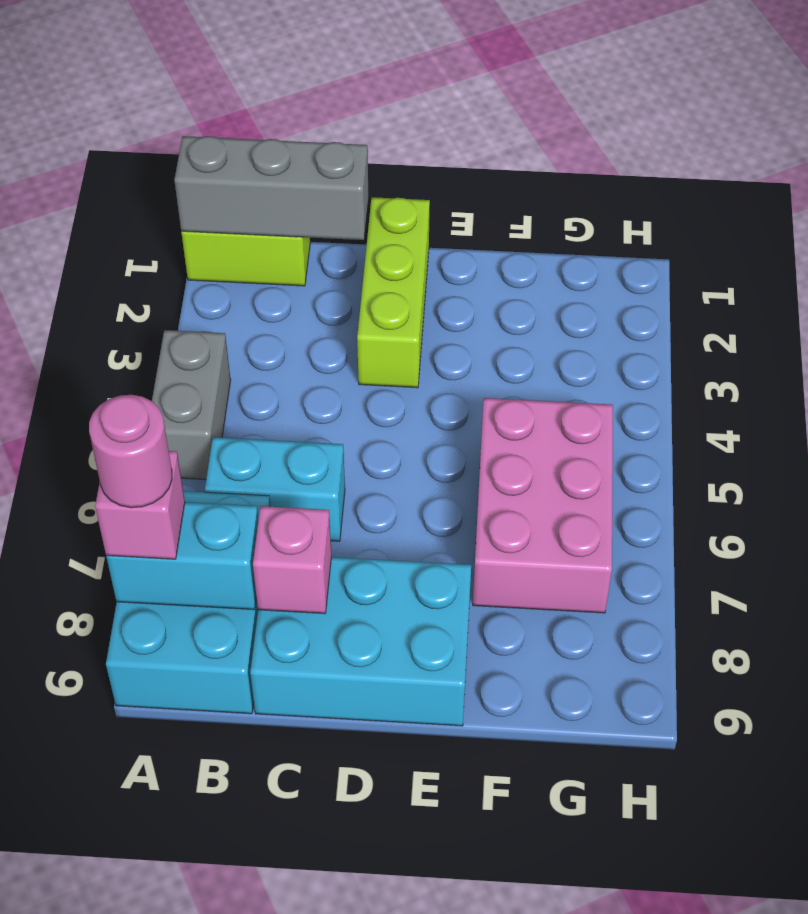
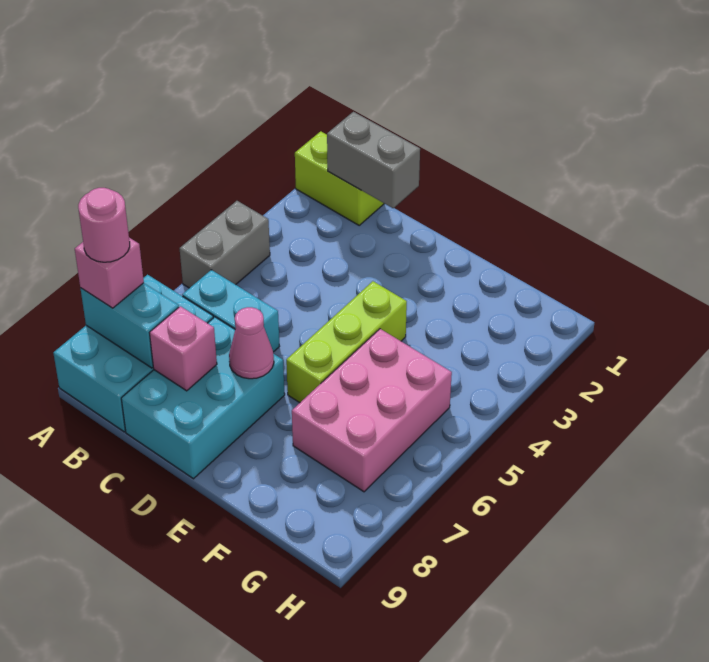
grey 1x3 brick [174,136,369,240] -> grey 1x2 brick [327,112,420,208]
cyan 2x3 brick [250,557,471,726] -> cyan 2x3 brick turned to [121,317,285,479]
lime 1x3 brick [357,197,430,388] -> lime 1x3 brick moved to [286,281,407,403]
none -> pink 1x1 cone [229,307,274,379]

